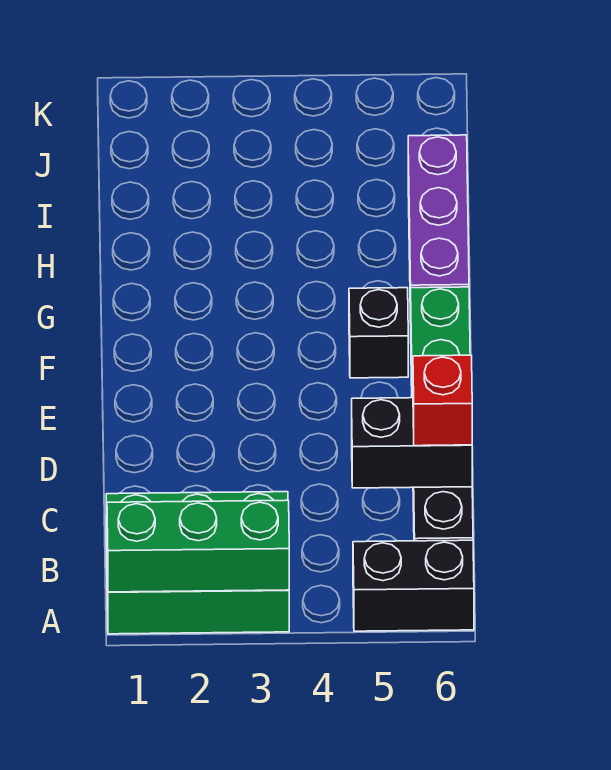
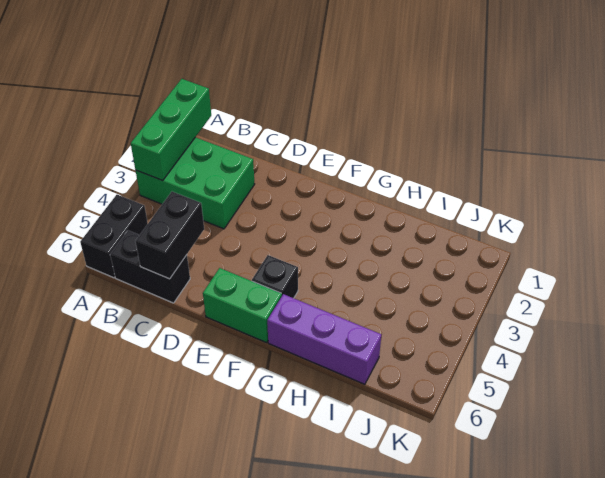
green 2x3 brick [106,492,289,634] -> green 2x3 brick turned to [136,137,255,229]
red 1x1 brick [413,355,472,446] -> none

